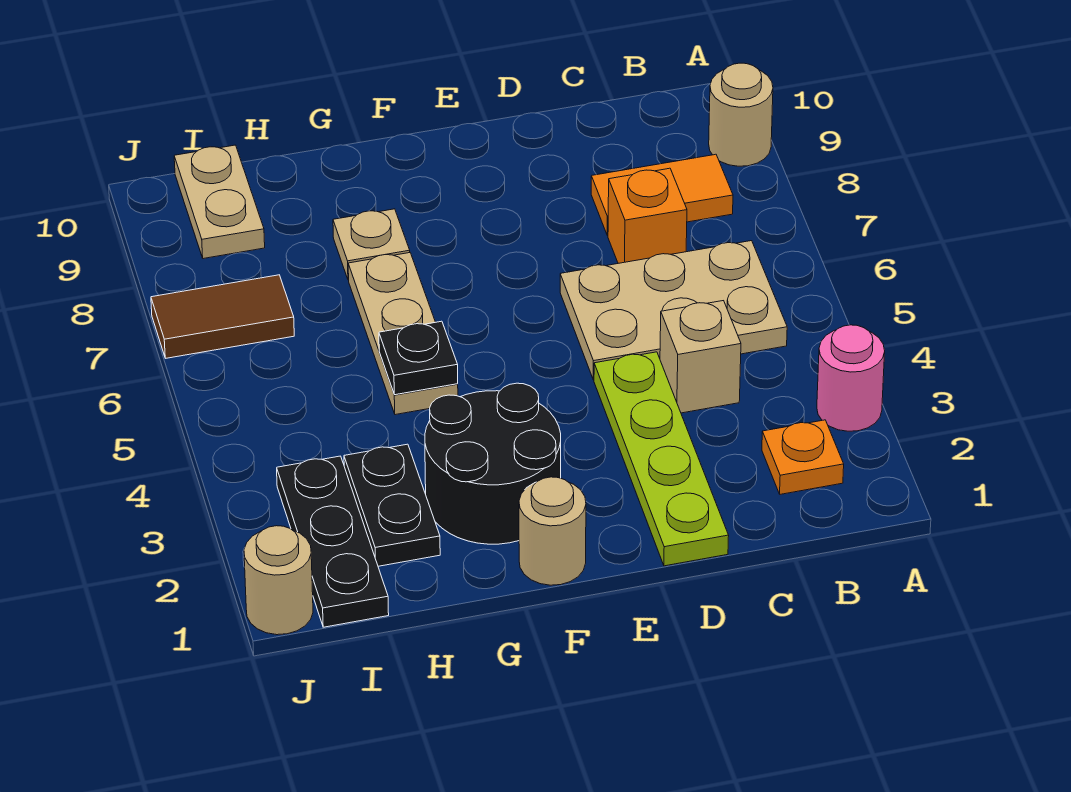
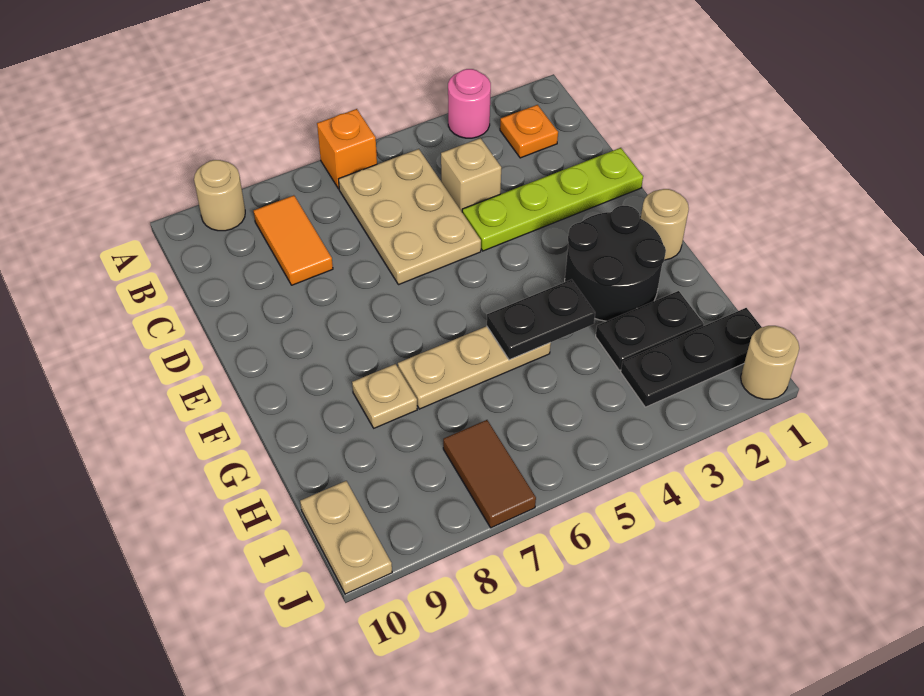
orange 1x1 brick [608,168,687,263] -> orange 1x1 brick moved to [317,109,377,189]
black 1x1 plate [379,321,458,395] -> black 1x2 plate [487,280,595,360]
tan 1x2 plate [174,145,265,259] -> tan 1x2 plate turned to [300,481,392,594]

